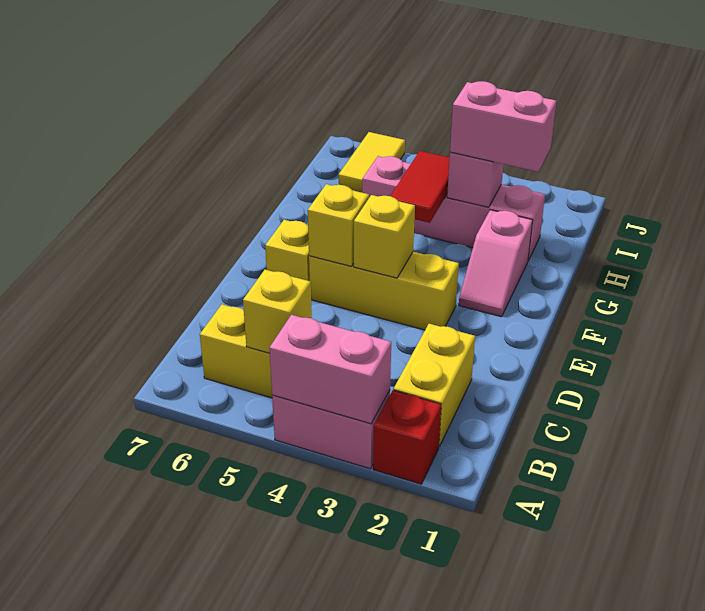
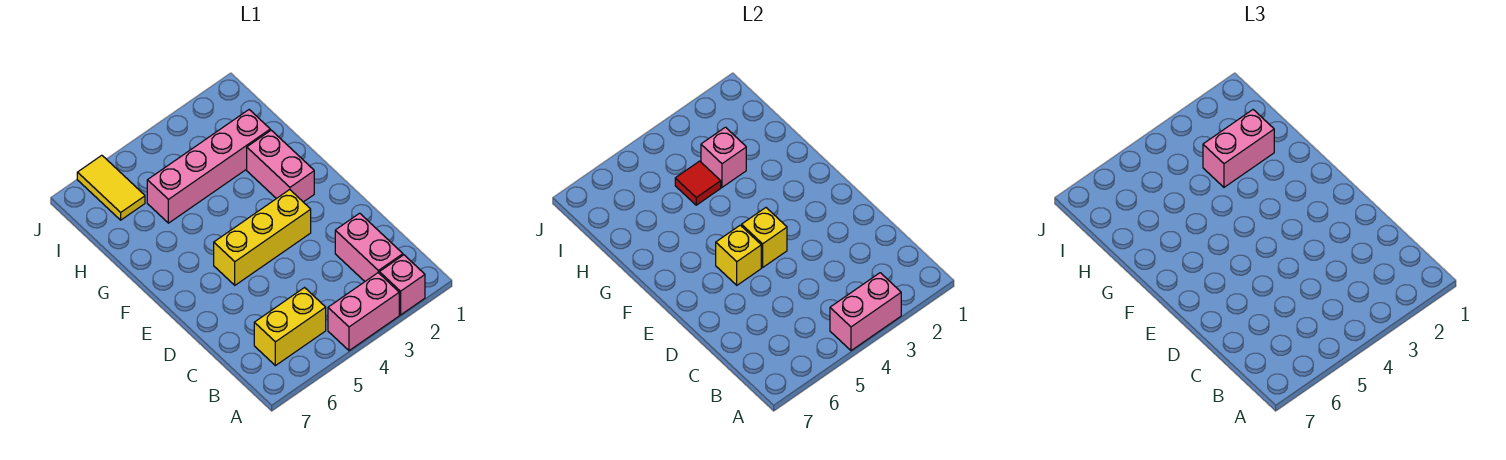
red 1x1 brick [373,391,441,484] -> pink 1x1 brick [379,255,425,315]
yellow 1x2 brick [393,324,475,447] -> pink 1x2 brick [335,213,403,281]
yellow 1x1 brick [243,270,312,353] -> none
yellow 1x1 brick [265,220,310,281] -> none
pink 1x2 slope [459,210,532,317] -> pink 1x2 brick [247,130,314,202]
red 1x2 tile [391,151,450,223] -> red 1x1 tile [675,161,721,205]

